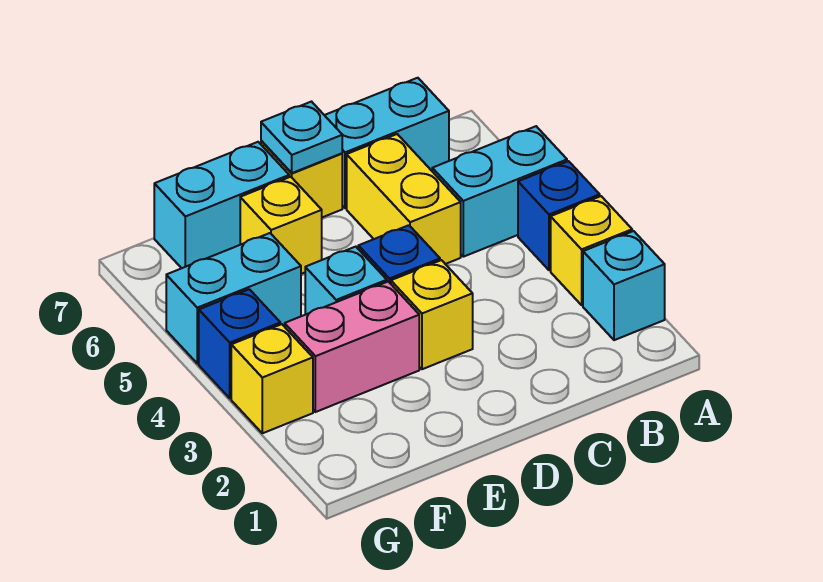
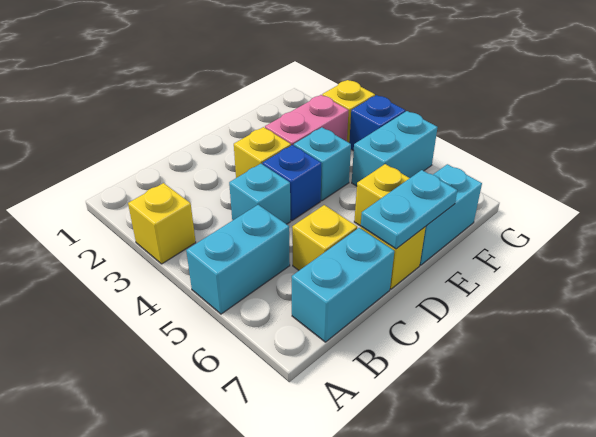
cyan 1x1 brick [583,231,665,340] -> cyan 1x1 brick moved to [229,164,290,224]
blue 1x1 brick [518,161,600,270] -> none
yellow 1x2 brick [347,134,461,264] -> yellow 1x1 brick [292,205,357,270]
cyan 1x1 plate [261,102,342,173] -> cyan 1x2 plate [361,170,457,249]

